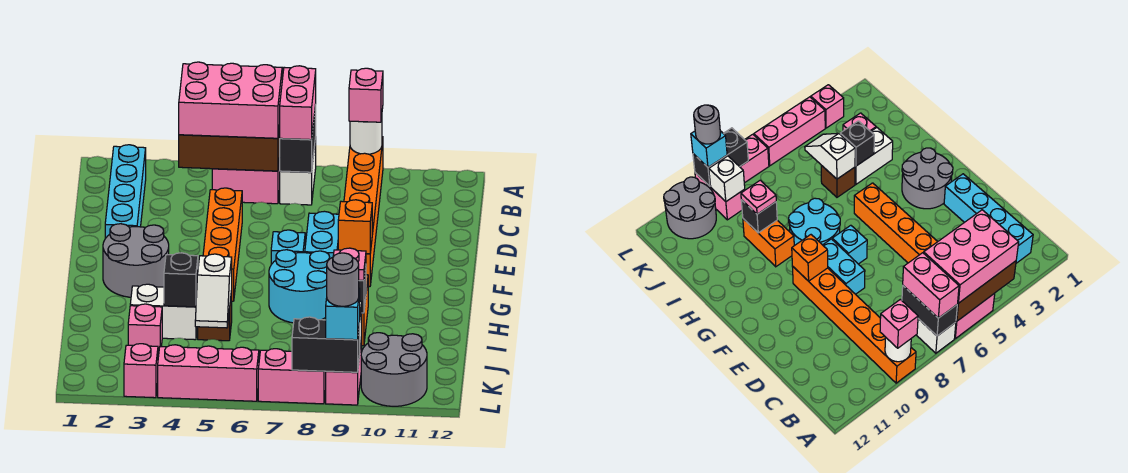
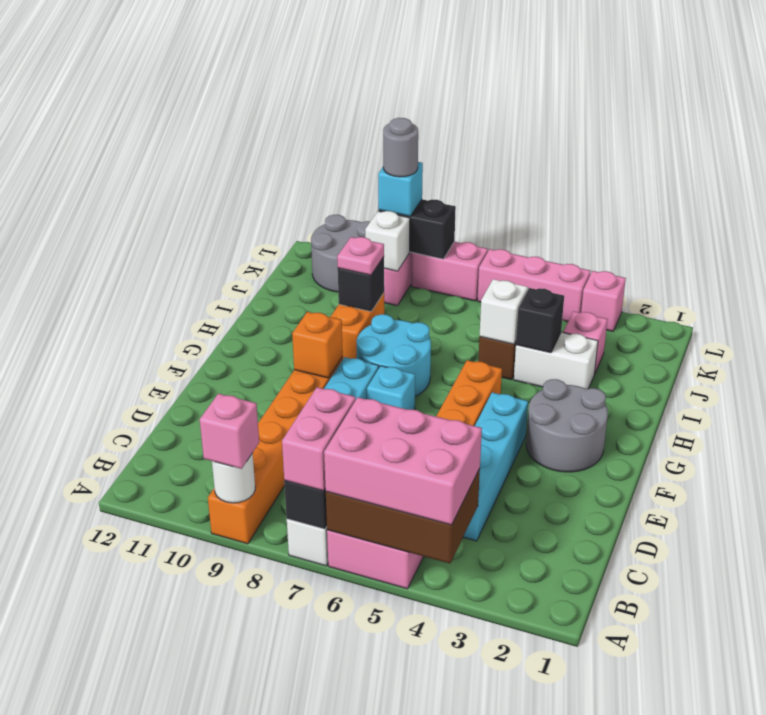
cyan 1x4 brick [105,145,146,238] -> cyan 1x4 brick moved to [463,392,528,541]

